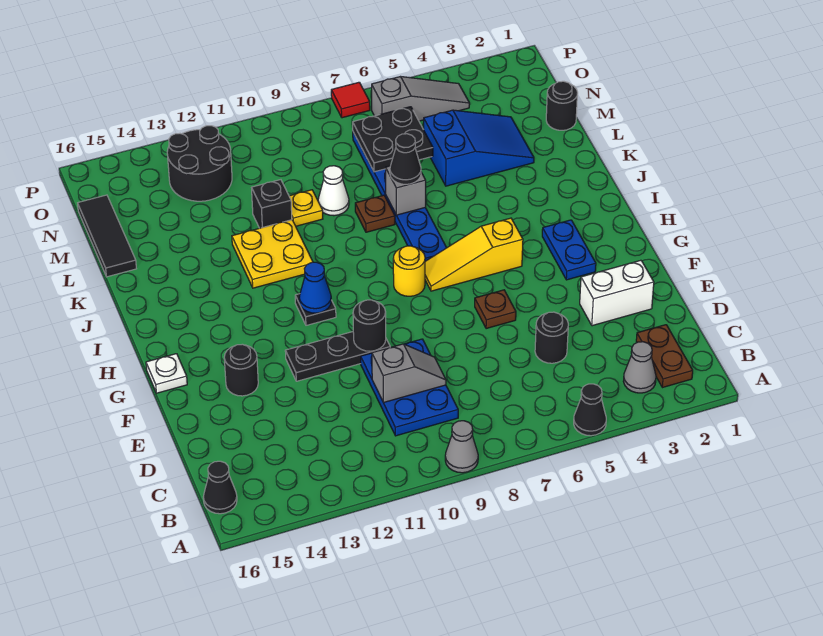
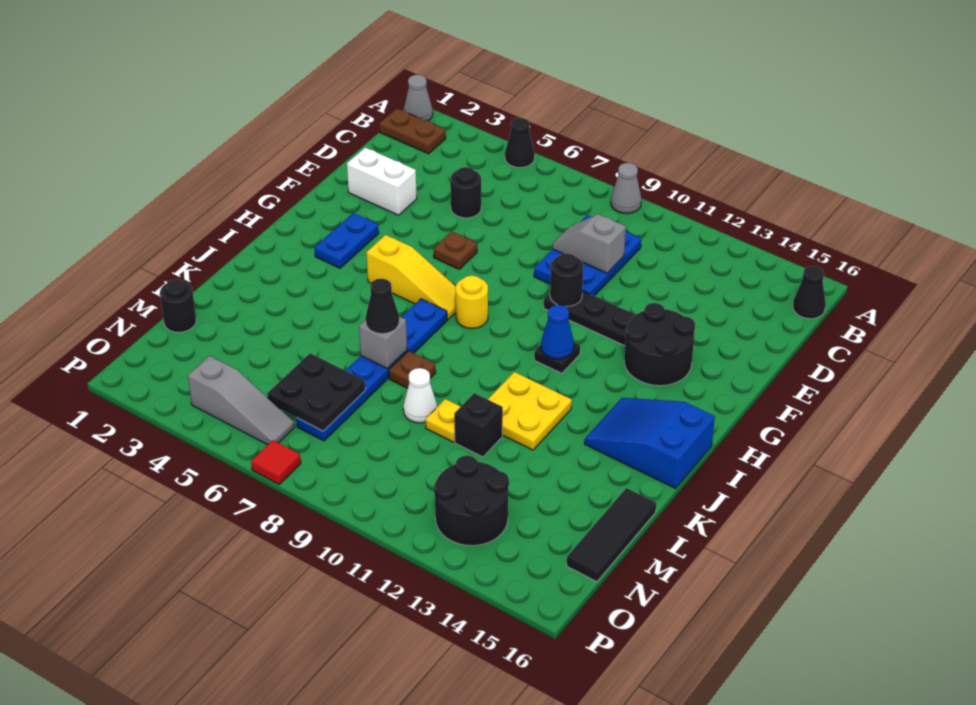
brown 1x2 plate [636,325,693,388] -> brown 1x2 plate turned to [379,108,446,154]
grey 1x1 cone [623,342,656,393] -> grey 1x1 cone moved to [404,75,433,121]
black 1x1 round brick [224,344,258,396] -> black 2x2 round brick [624,303,695,386]
white 1x1 plate [146,354,187,393] -> none
blue 2x3 slope [424,110,534,186] -> blue 2x3 slope moved to [584,398,715,488]
grey 1x3 slope [372,77,470,121] -> grey 1x3 slope turned to [188,356,295,445]

